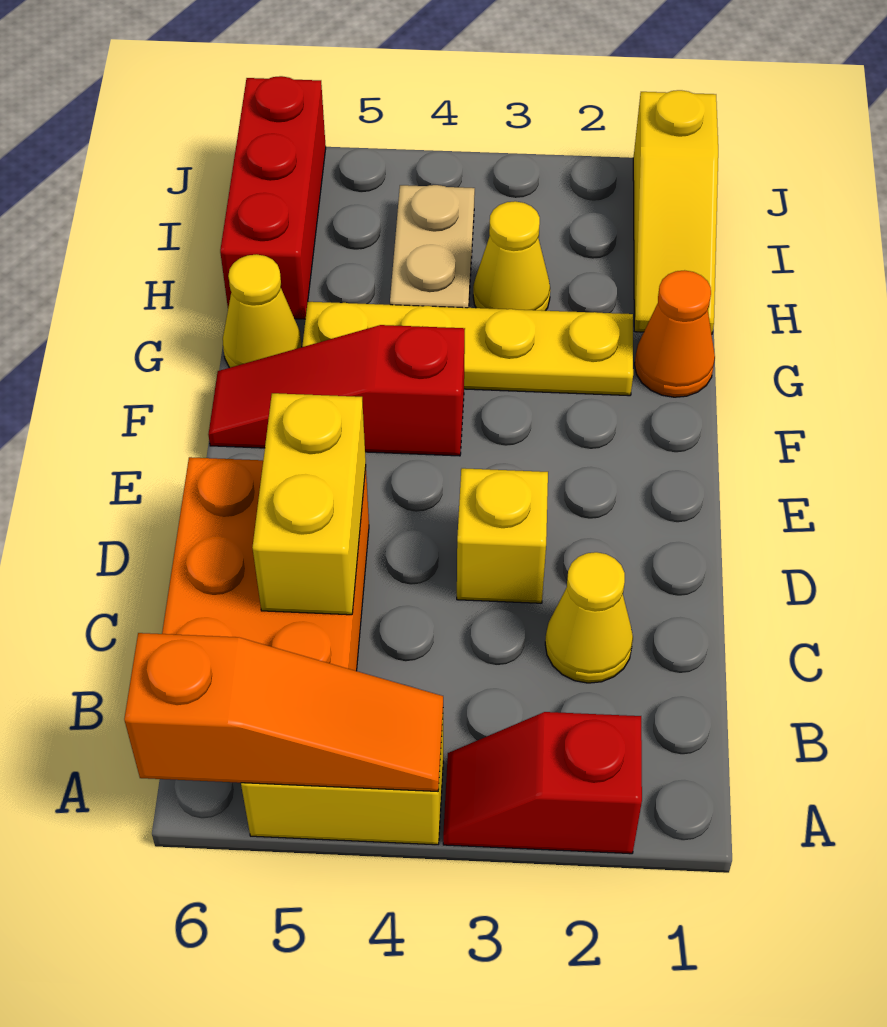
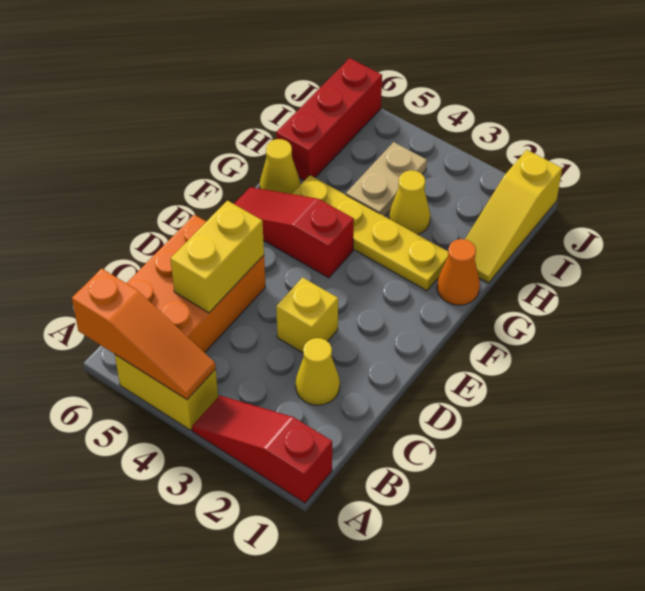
red 1x2 slope [443,712,642,854] -> red 1x3 slope [192,396,332,503]

